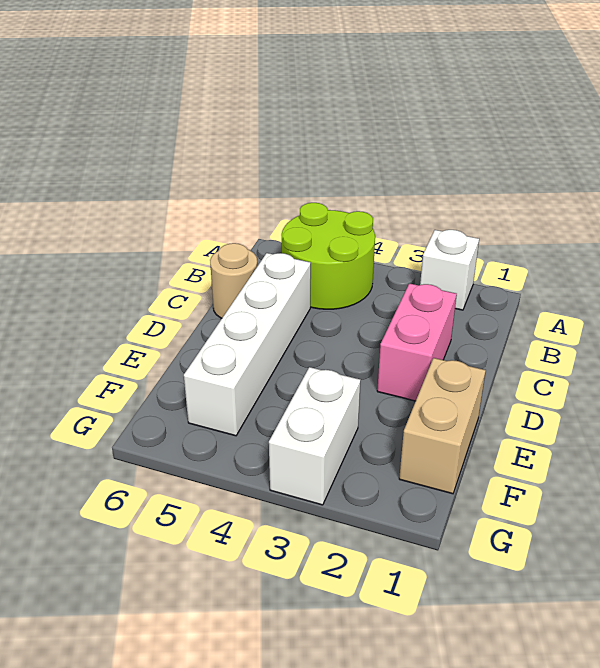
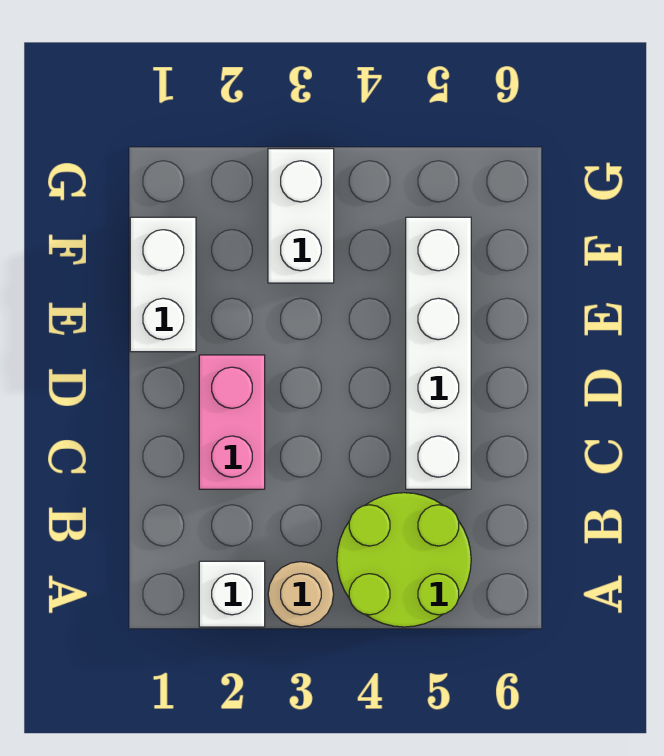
tan 1x1 round brick [210,243,257,318] -> tan 1x1 round brick moved to [268,562,334,627]
tan 1x2 brick [399,358,486,494] -> white 1x2 brick [130,217,196,352]

